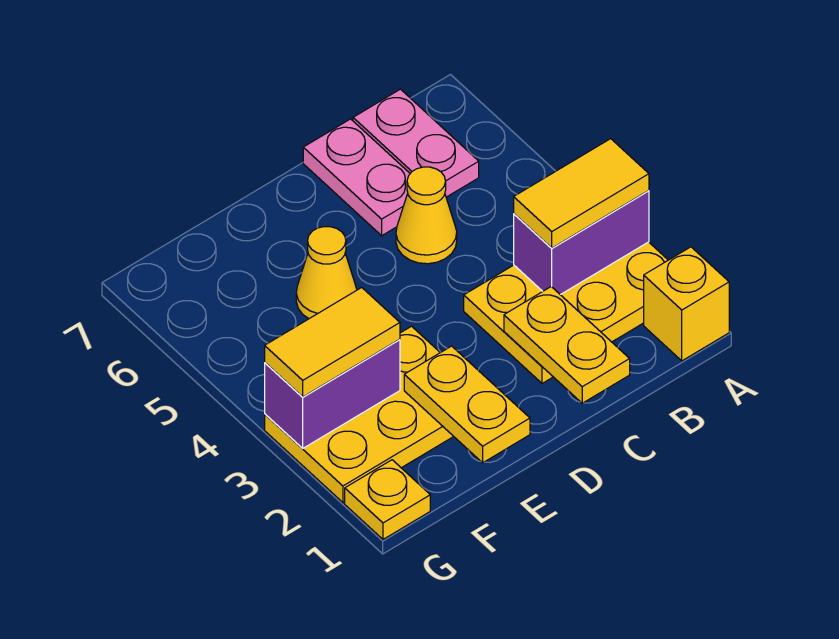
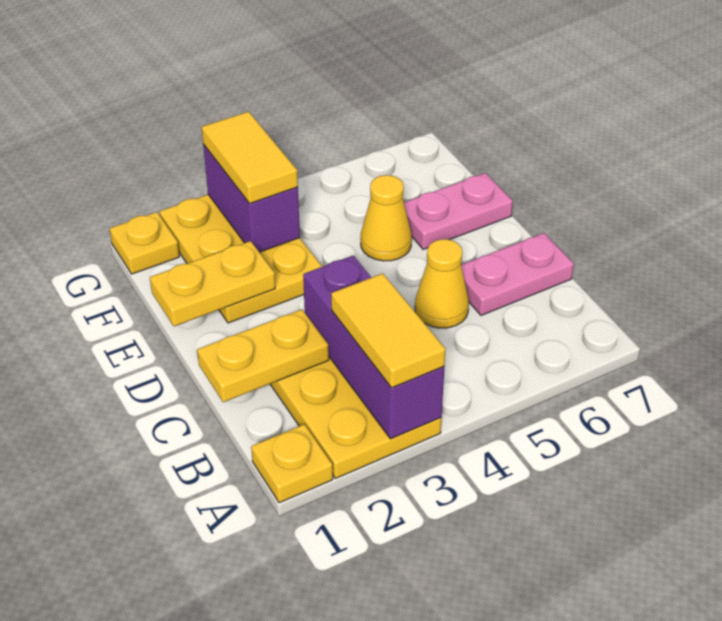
yellow 1x1 brick [644,247,729,361] -> yellow 1x1 plate [251,424,333,503]
purple 1x2 brick [514,191,649,295] -> purple 1x3 brick [303,256,444,439]
pink 1x2 plate [353,89,479,197] -> pink 1x2 plate moved to [404,173,513,249]

